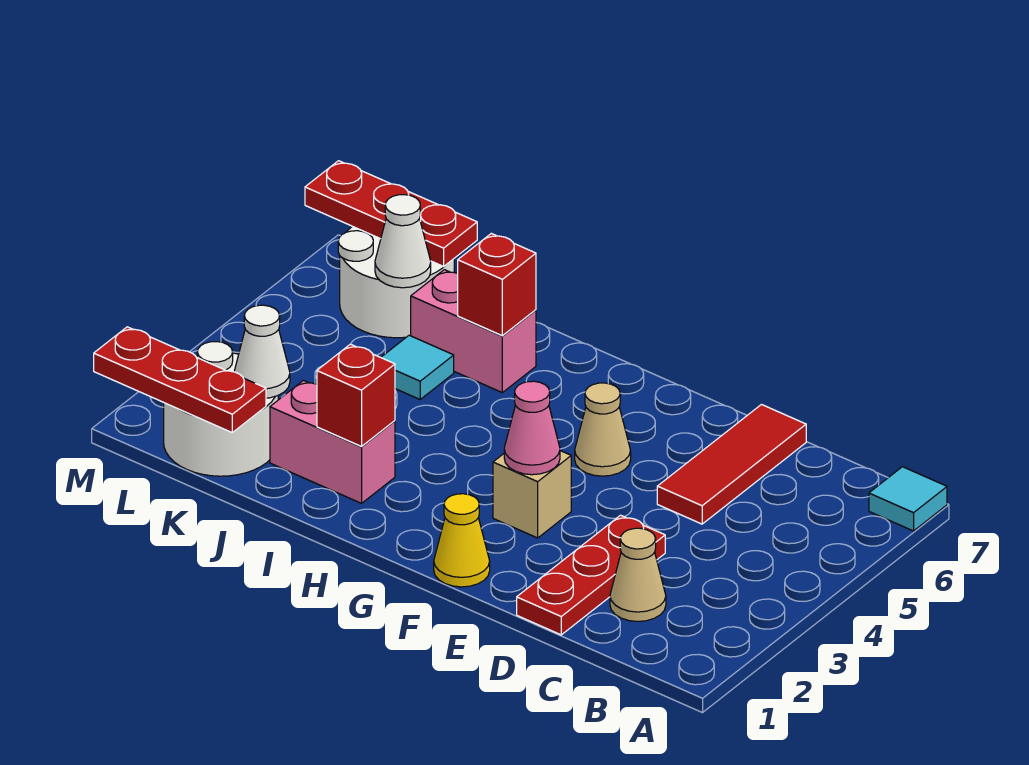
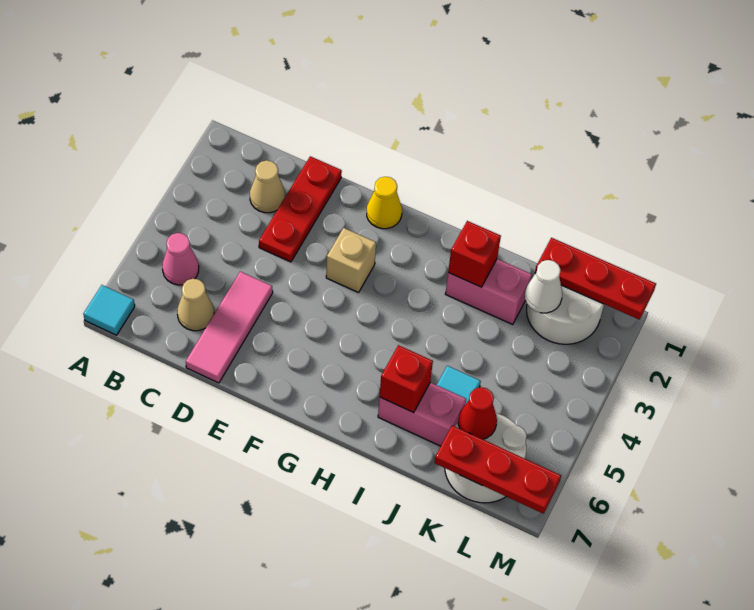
red 1x3 tile [657,405,806,524] -> pink 1x3 tile [186,272,273,383]
pink 1x1 cone [504,381,560,475] -> pink 1x1 cone moved to [162,233,199,285]
tan 1x1 cone [575,383,631,476] -> tan 1x1 cone moved to [177,279,214,331]
white 1x1 cone [375,195,431,288] -> red 1x1 cone [458,387,497,439]

